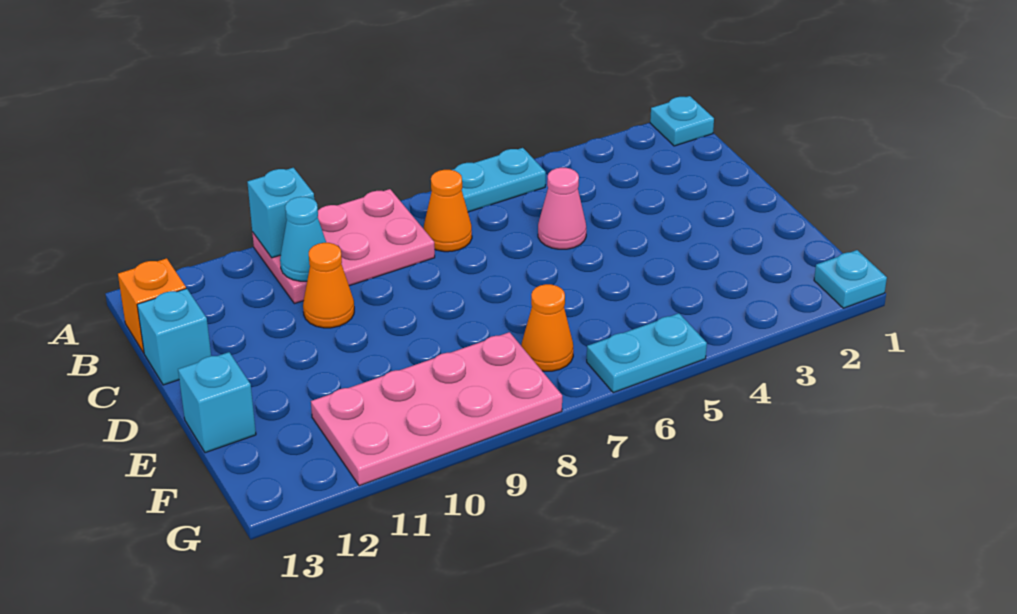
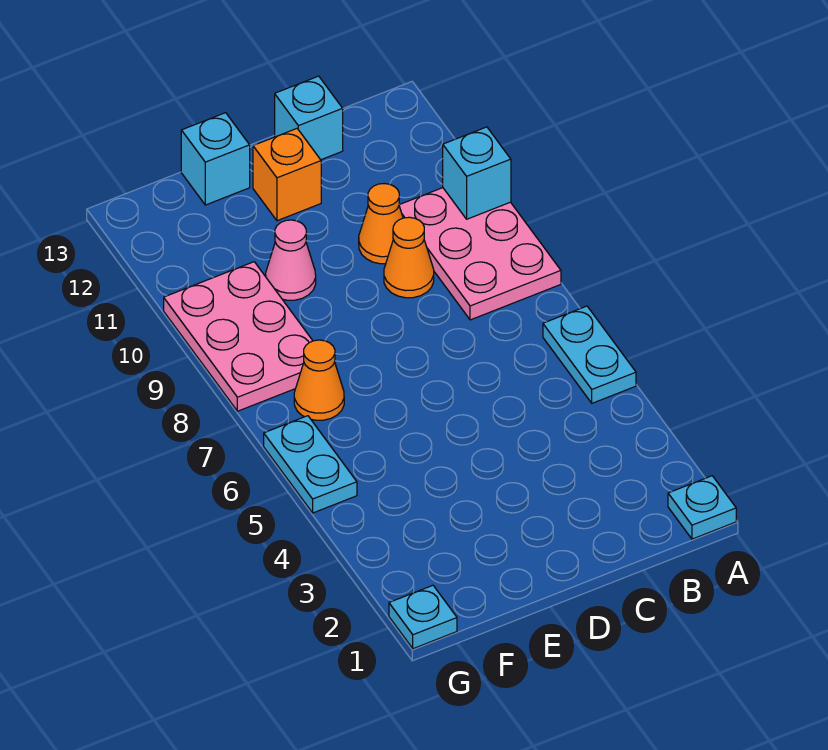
orange 1x1 cone [423,170,472,252] -> orange 1x1 cone moved to [384,217,434,298]
cyan 1x1 cone [280,197,326,281] -> none
orange 1x1 brick [118,258,186,353] -> orange 1x1 brick moved to [253,129,321,221]
pink 1x1 cone [538,168,586,249] -> pink 1x1 cone moved to [266,220,316,300]
pink 2x4 plate [311,332,562,486] -> pink 2x3 plate [164,262,313,411]

